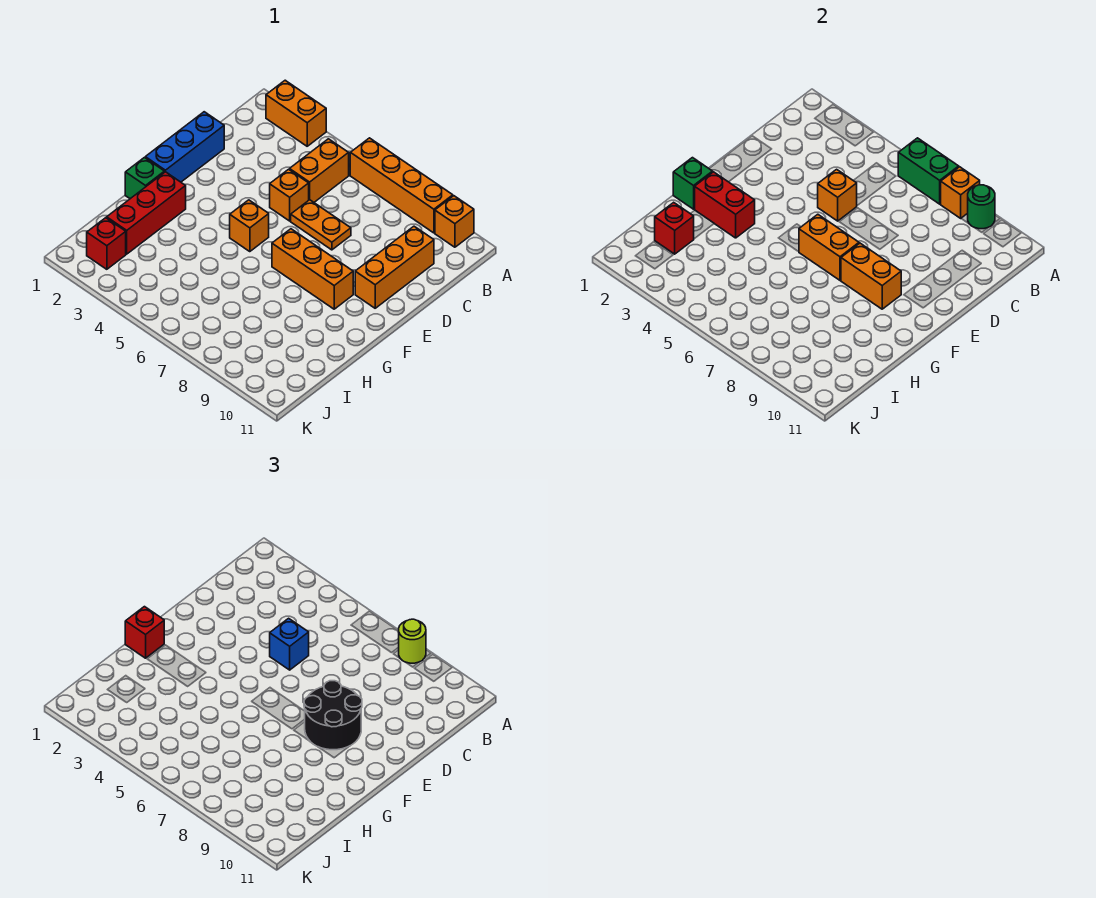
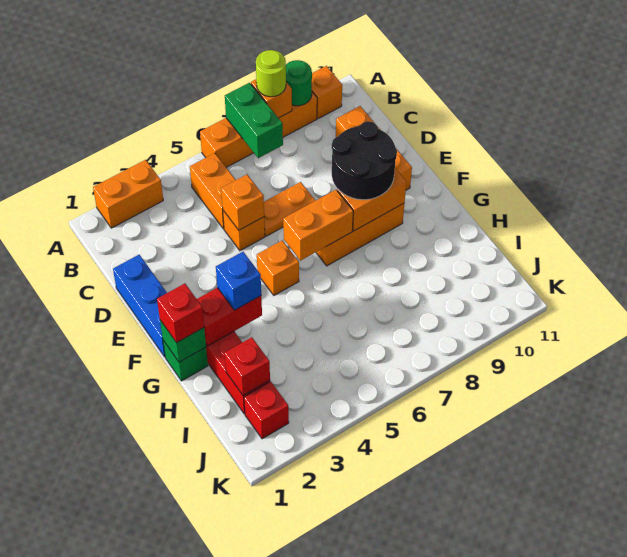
green 1x2 brick [898,138,959,204] -> green 1x2 brick turned to [225,83,283,158]
blue 1x1 brick [270,618,309,670] -> blue 1x1 brick moved to [216,252,261,310]

